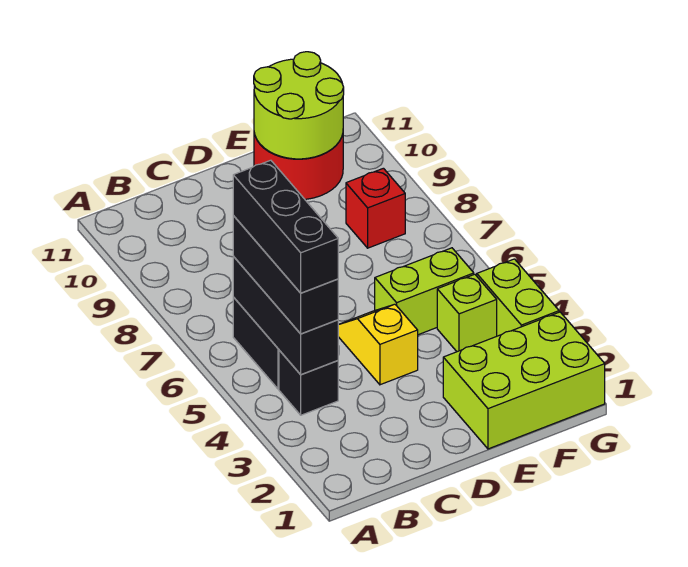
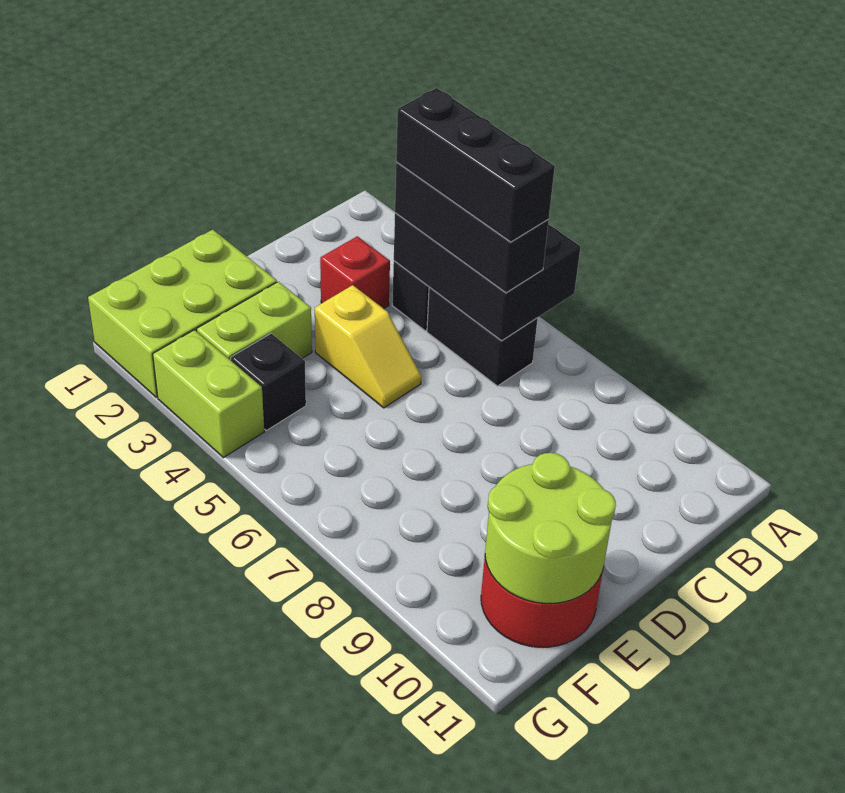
black 1x3 brick [233,256,339,374] -> black 2x3 brick [394,213,580,341]
lime 1x2 brick [375,248,474,335] -> lime 1x2 brick moved to [197,282,312,360]
lime 1x1 brick [437,274,497,352] -> black 1x1 brick [231,333,306,430]
red 1x1 brick [346,168,405,248] -> red 1x1 brick moved to [320,236,390,309]

